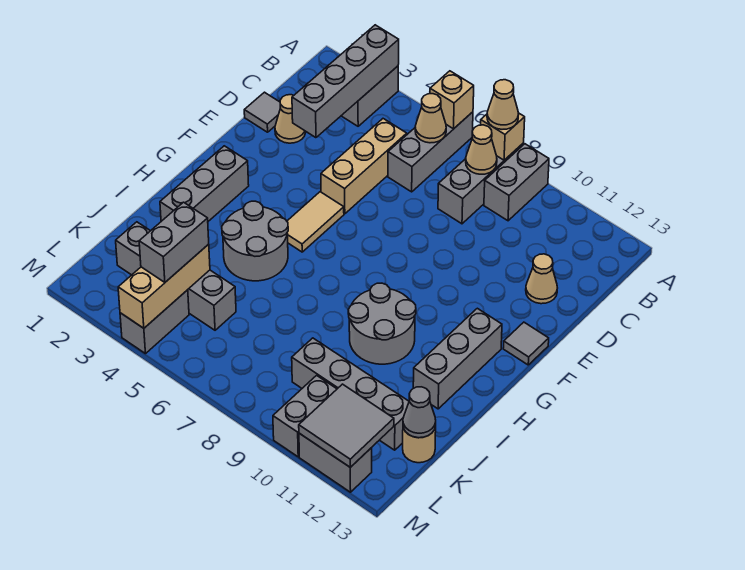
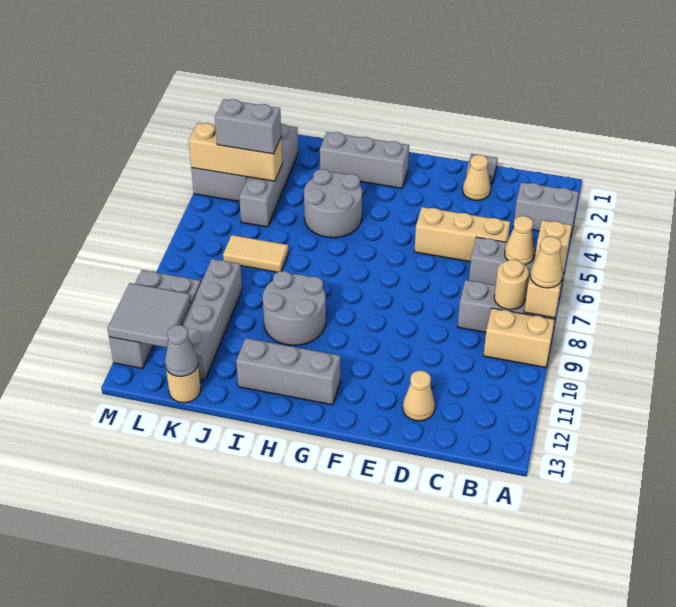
grey 1x4 brick [292,25,399,138] -> none
grey 1x2 brick [484,144,549,221] -> tan 1x2 brick [483,308,555,367]
tan 1x1 cone [466,125,497,174] -> tan 1x1 round brick [494,260,529,310]
tan 1x2 tile [287,192,344,252] -> tan 1x2 tile moved to [223,235,288,272]
grey 1x1 tile [503,322,549,365] -> none

